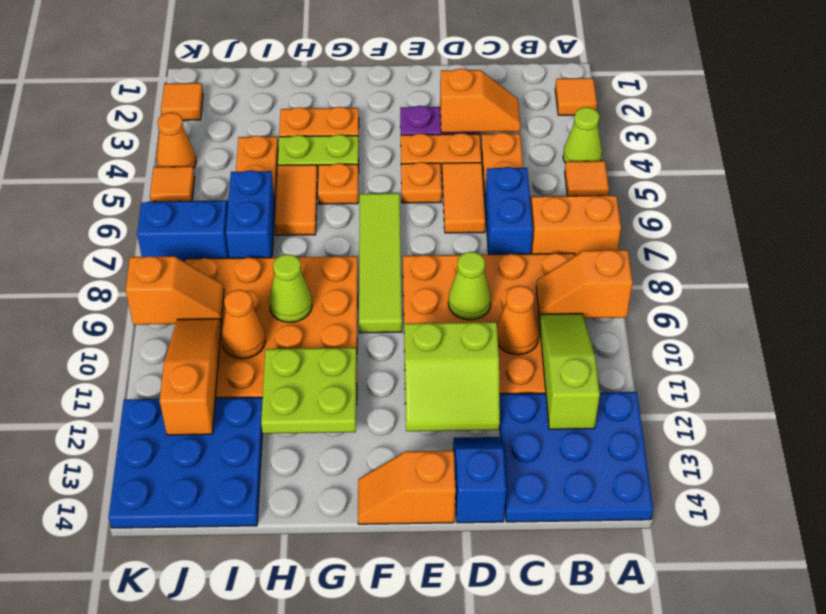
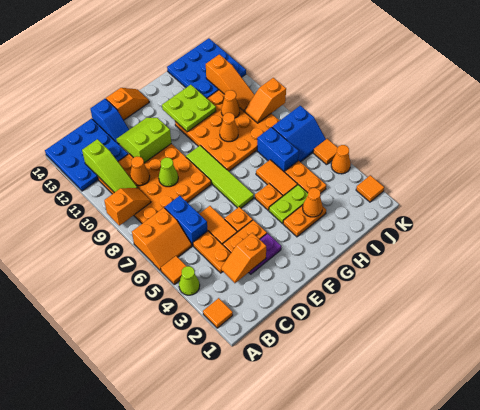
none -> orange 1x1 cone [303,188,323,217]
lime 1x1 cone [269,254,312,322] -> orange 1x1 cone [220,113,238,142]

